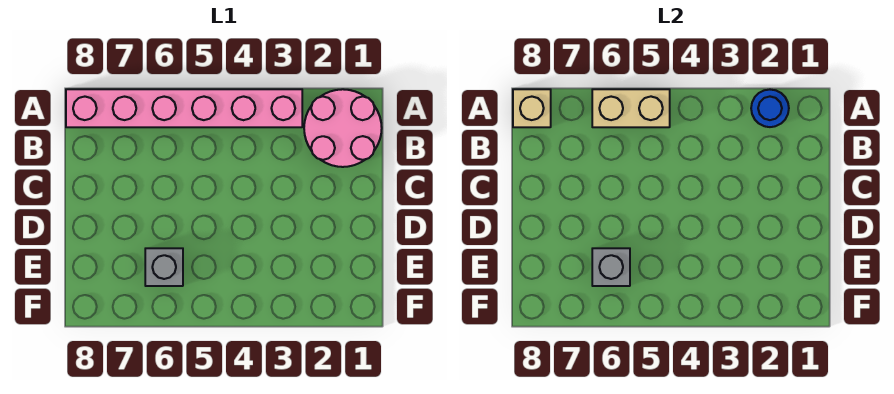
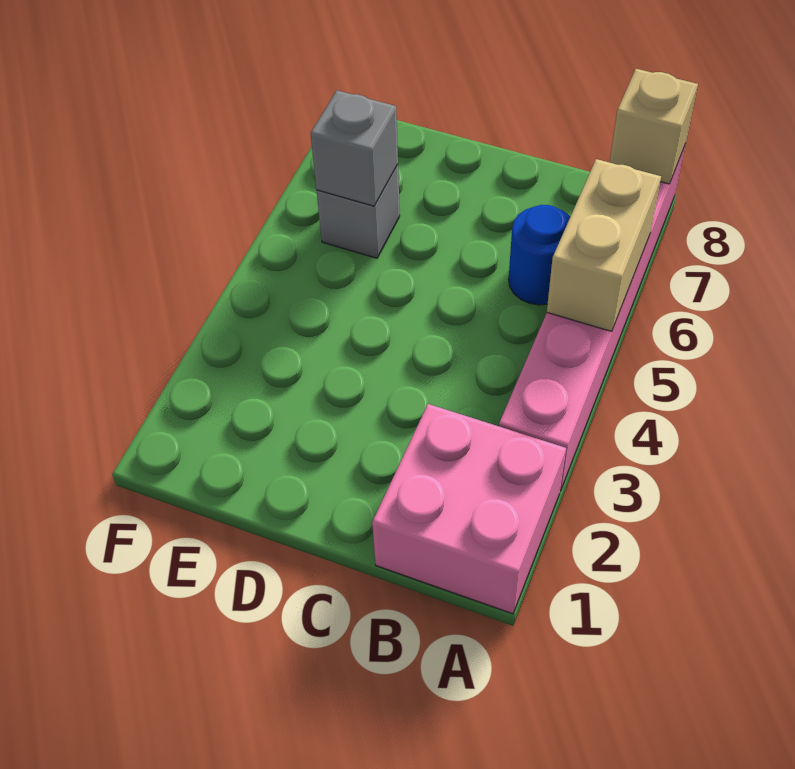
pink 2x2 round brick [304,89,382,167] -> pink 2x2 brick [372,404,566,614]
blue 1x1 round brick [751,90,789,127] -> blue 1x1 round brick moved to [509,205,571,305]

